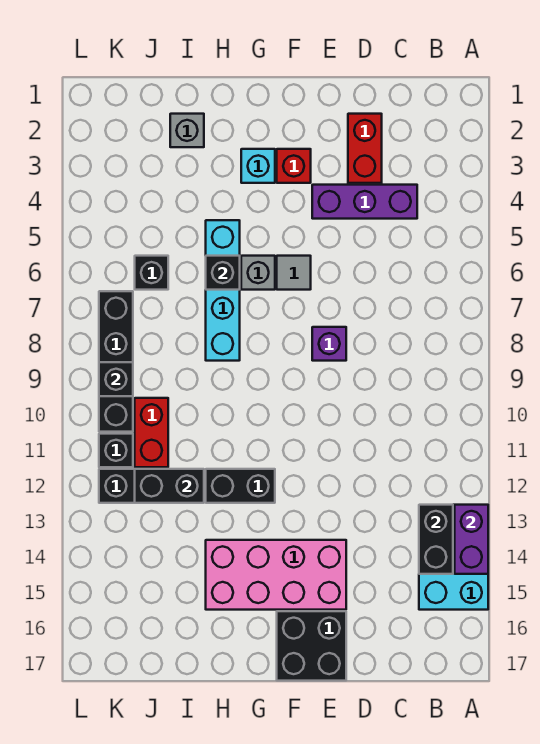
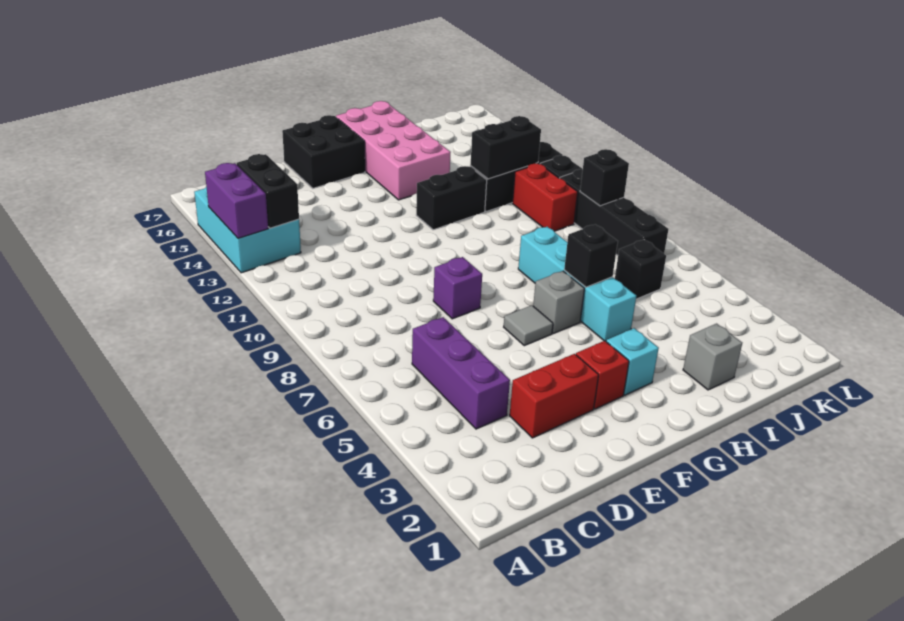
purple 1x3 brick [312,185,417,219] -> purple 1x3 brick turned to [412,317,510,429]
red 1x2 brick [348,114,382,183] -> red 1x2 brick turned to [510,354,598,438]
pink 2x4 brick [206,540,346,610] -> pink 2x4 brick turned to [336,101,451,200]

